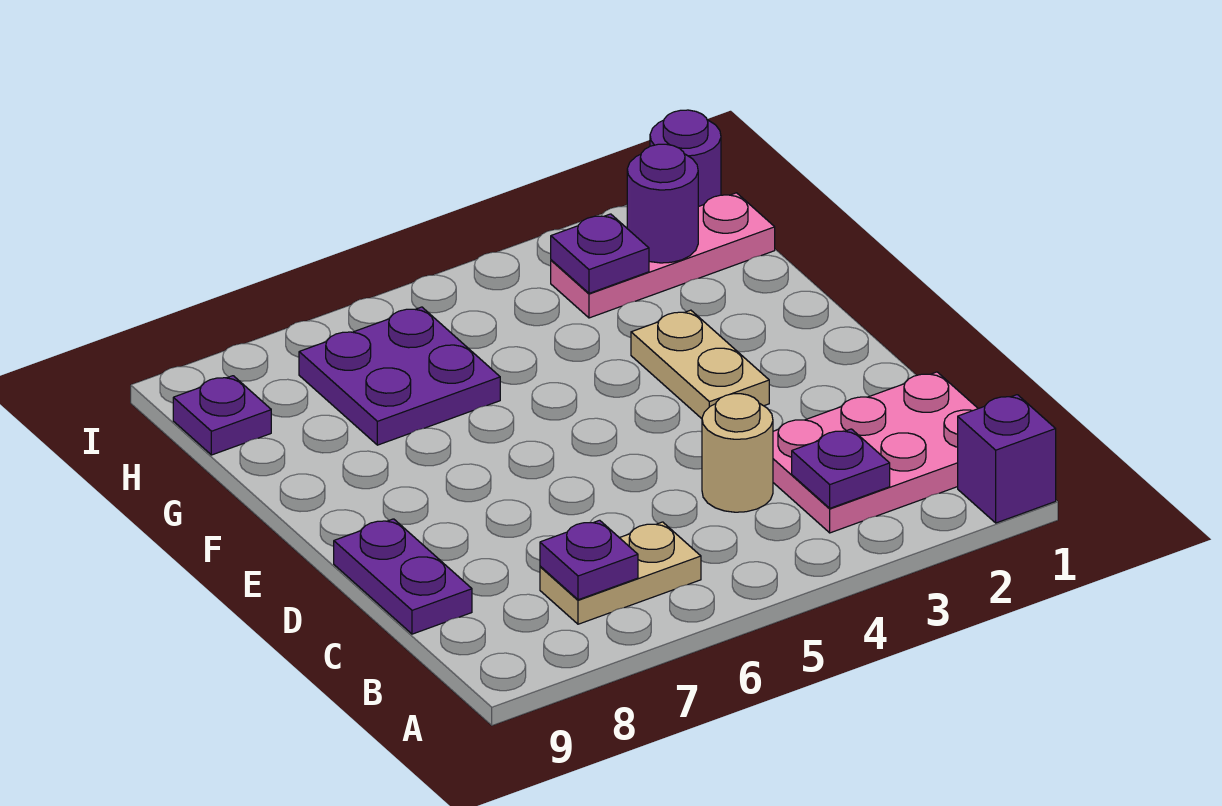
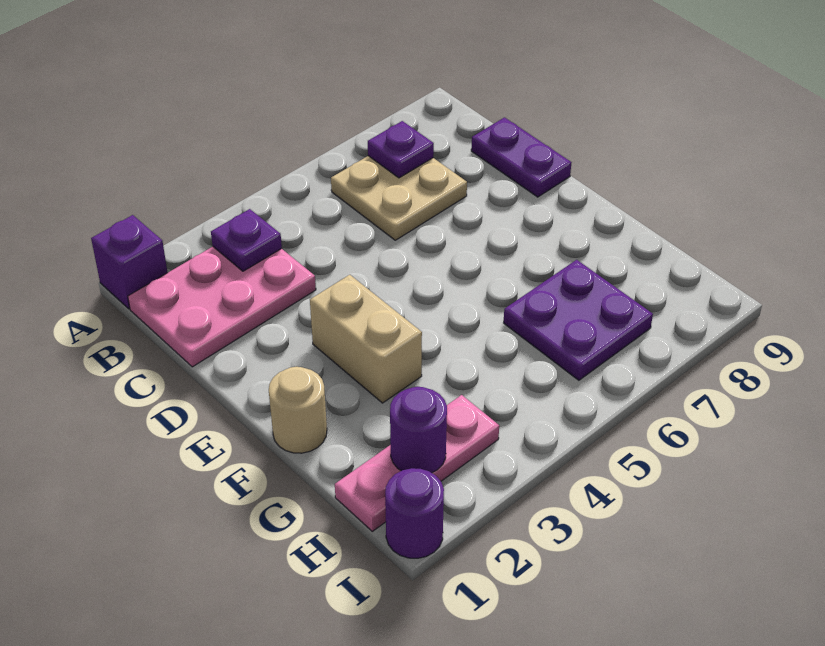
tan 1x2 plate [540,522,701,624] -> tan 2x2 plate [331,156,467,240]
tan 1x1 round brick [702,394,773,512] -> tan 1x1 round brick moved to [269,367,327,453]
tan 1x2 plate [631,310,769,419] -> tan 1x2 brick [310,275,422,403]
purple 1x1 plate [551,214,649,293] -> none
purple 1x1 plate [173,376,271,455] -> none

